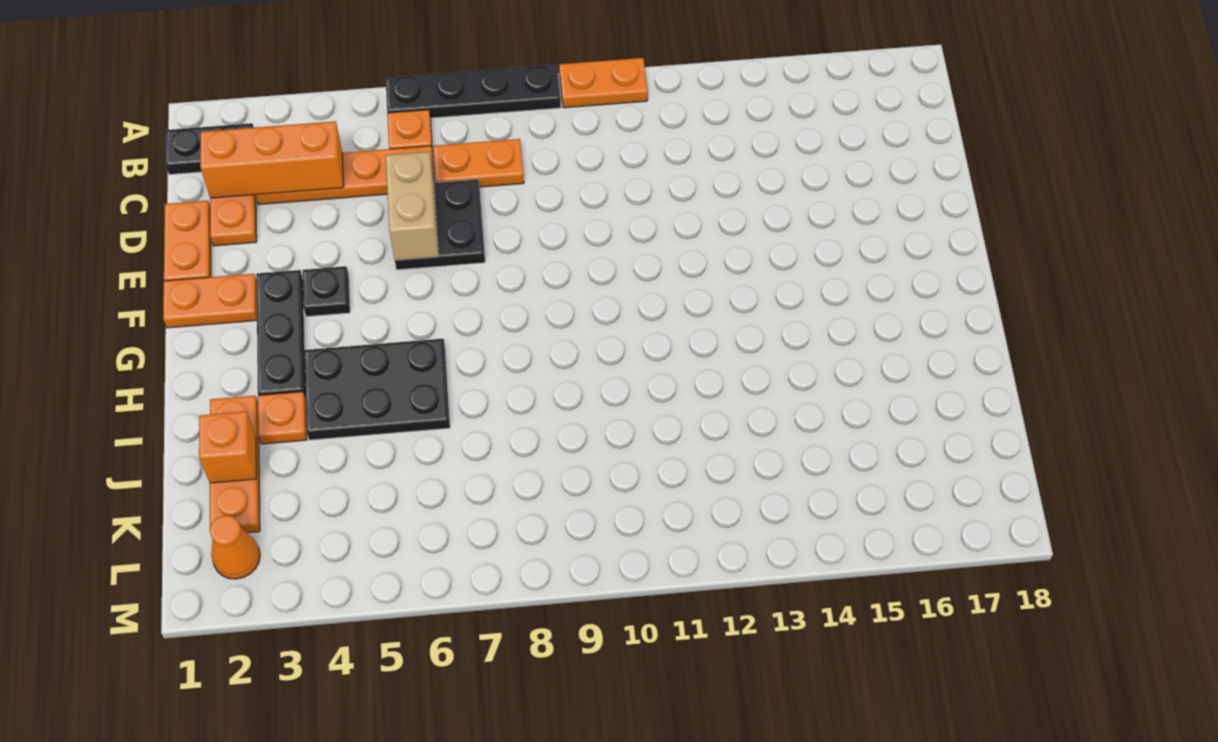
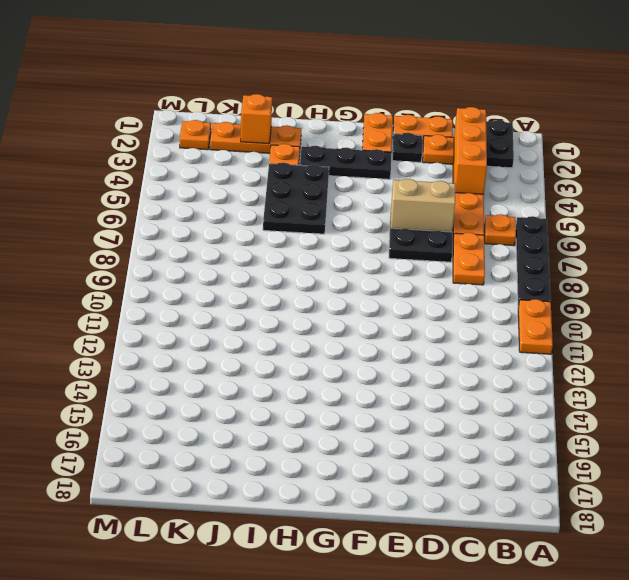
black 1x1 plate [303,266,350,317] -> black 1x1 plate moved to [392,133,422,162]
orange 1x1 cone [210,515,260,579] -> orange 1x1 plate [180,120,211,150]

